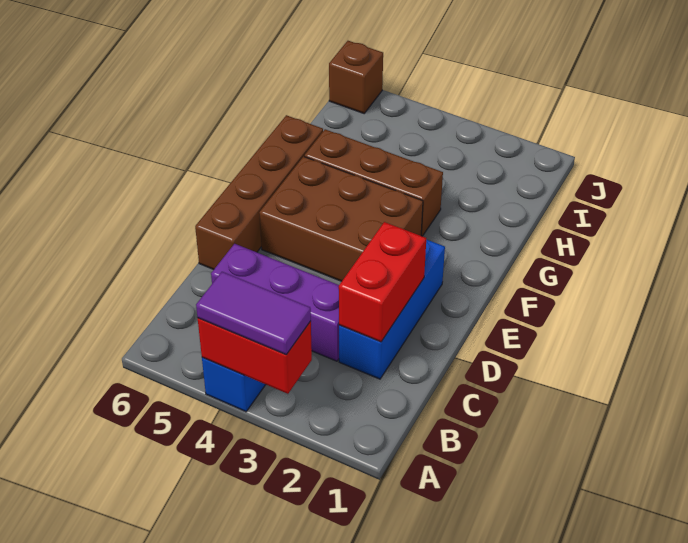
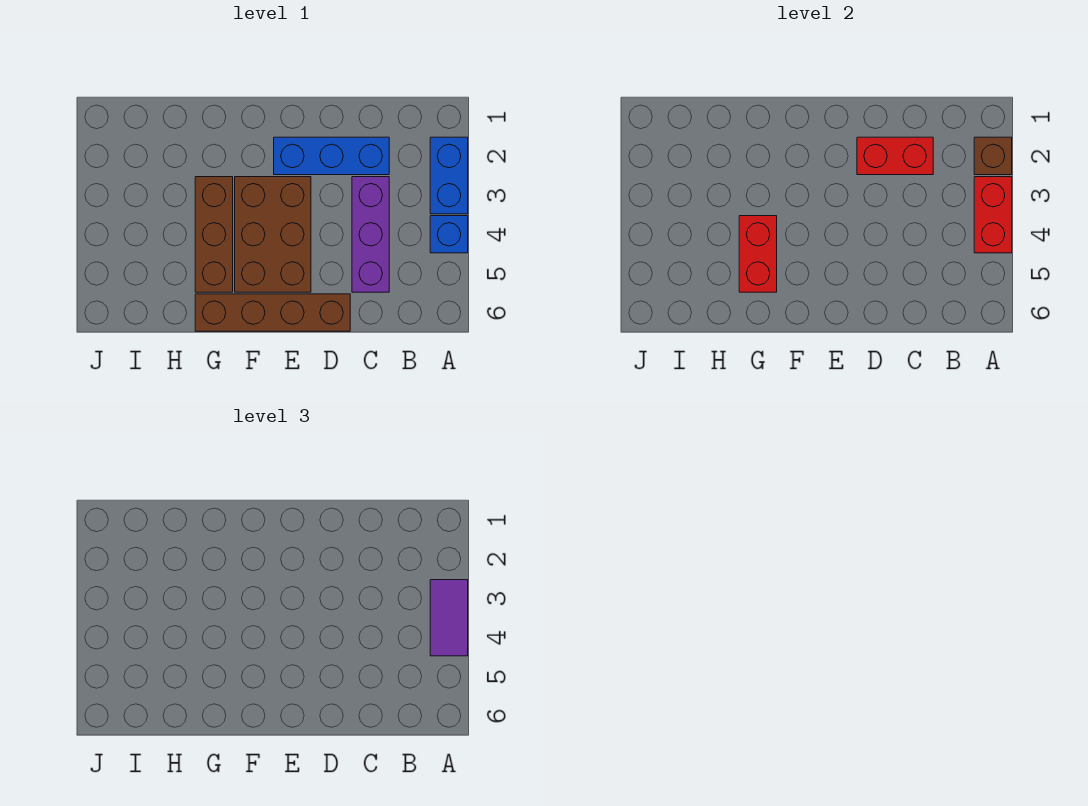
none -> blue 1x2 brick [430,137,468,214]
none -> red 1x2 brick [739,216,777,292]
brown 1x1 brick [329,41,383,113] -> brown 1x1 brick moved to [974,137,1012,175]

